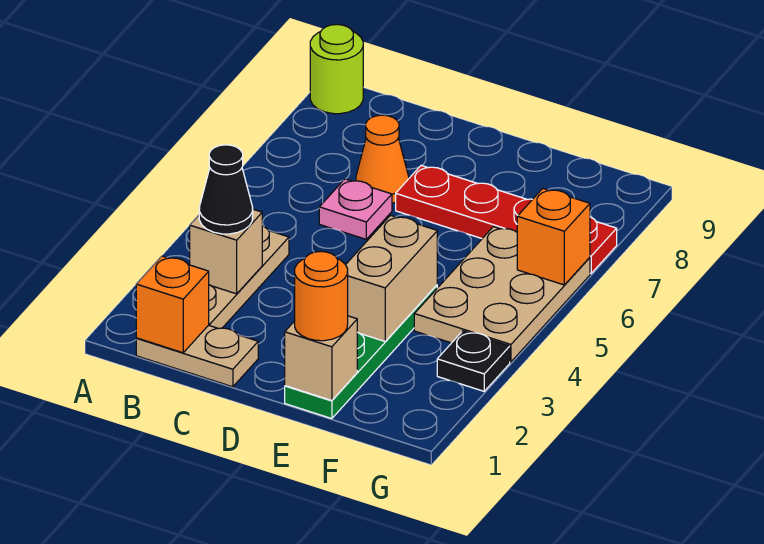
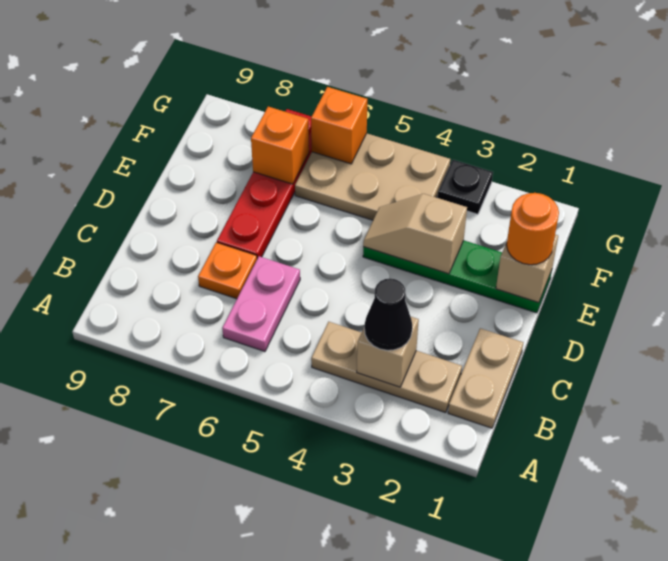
lime 1x1 round brick [310,24,363,114] -> none
orange 1x1 brick [136,256,209,353] -> orange 1x1 brick moved to [251,107,309,184]
pink 1x1 plate [319,179,392,239] -> pink 1x2 plate [222,256,300,352]
orange 1x1 cone [356,115,409,203] -> orange 1x1 plate [198,242,257,299]
tan 1x2 brick [346,215,437,341] -> tan 1x2 slope [363,194,467,274]

